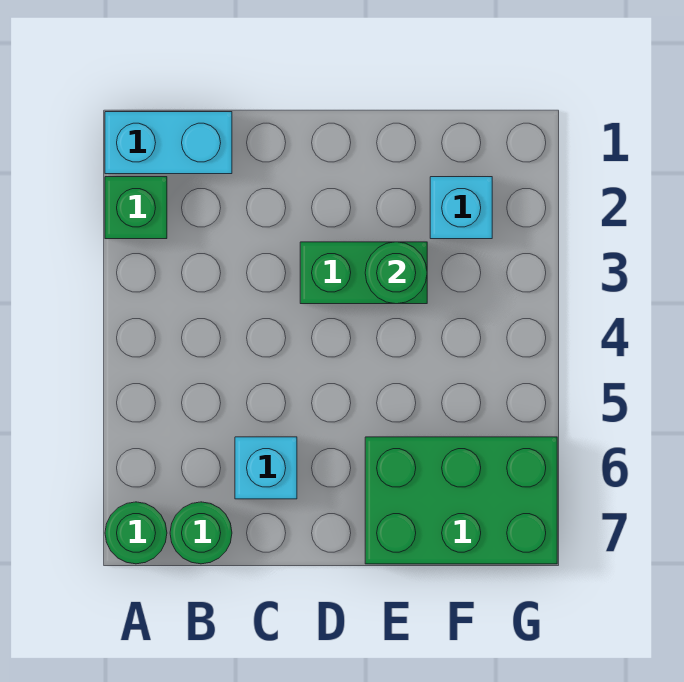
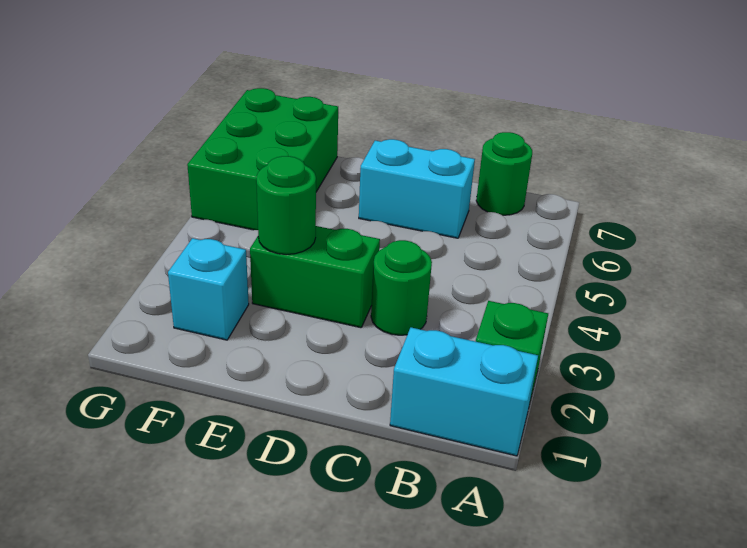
green 1x1 round brick [105,502,167,564] -> green 1x1 round brick moved to [371,240,432,335]
cyan 1x1 brick [235,437,297,499] -> cyan 1x2 brick [359,139,475,238]
green 2x3 brick [365,437,557,564] -> green 2x3 brick turned to [187,88,338,230]

